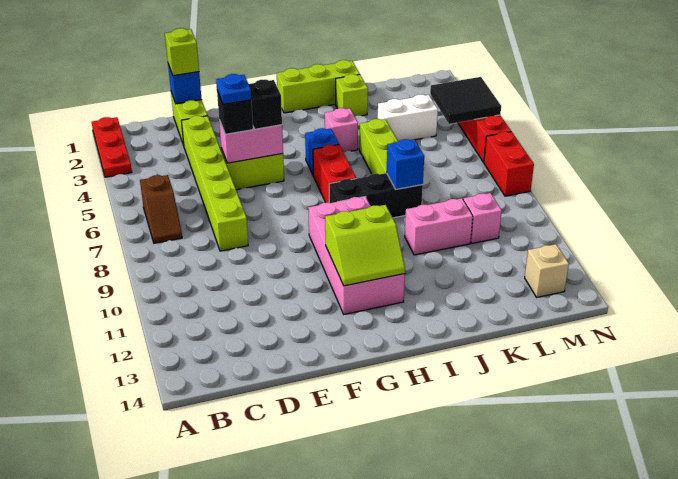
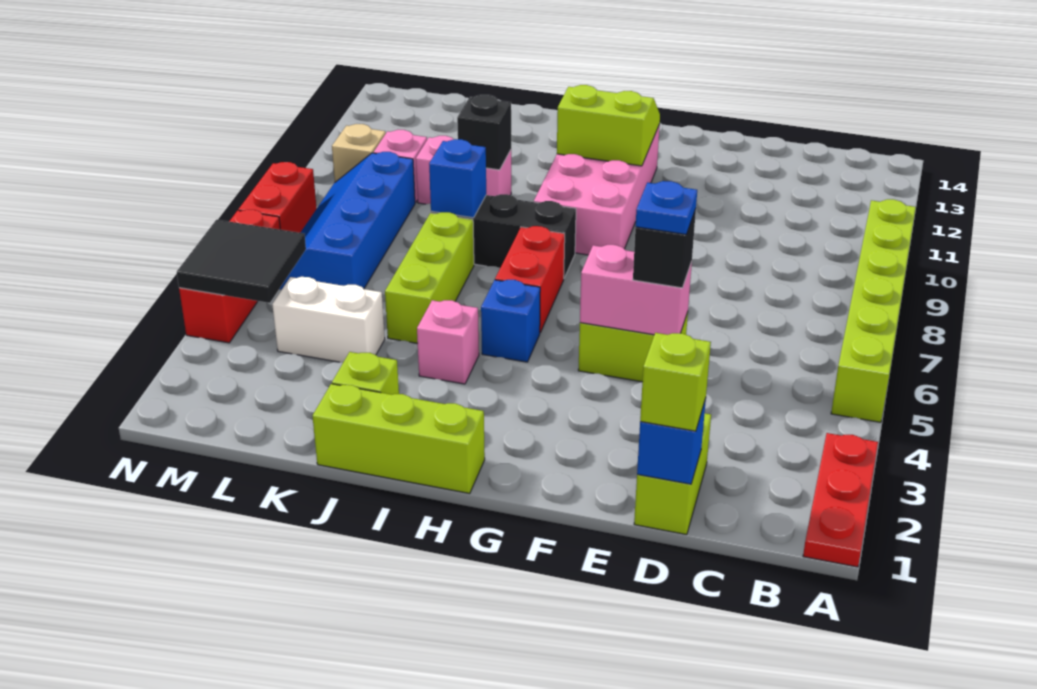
brown 1x2 slope [140,175,182,243] -> none
lime 1x6 brick [181,116,248,251] -> lime 1x6 brick moved to [831,199,916,422]
black 1x1 brick [249,80,282,129] -> black 1x1 brick moved to [457,95,511,170]
none -> blue 2x4 slope [279,152,415,290]
tan 1x1 brick [525,244,569,297] -> tan 1x1 brick moved to [332,124,386,182]

